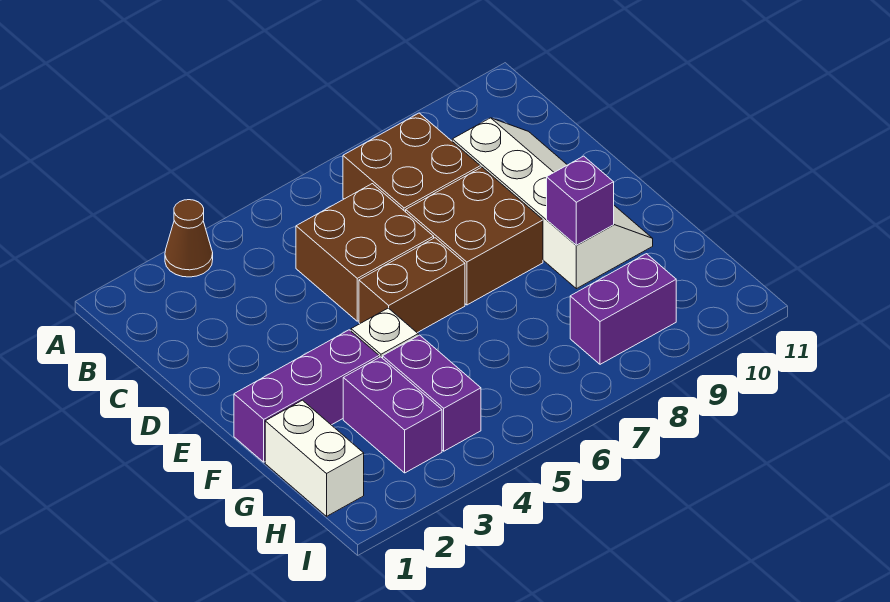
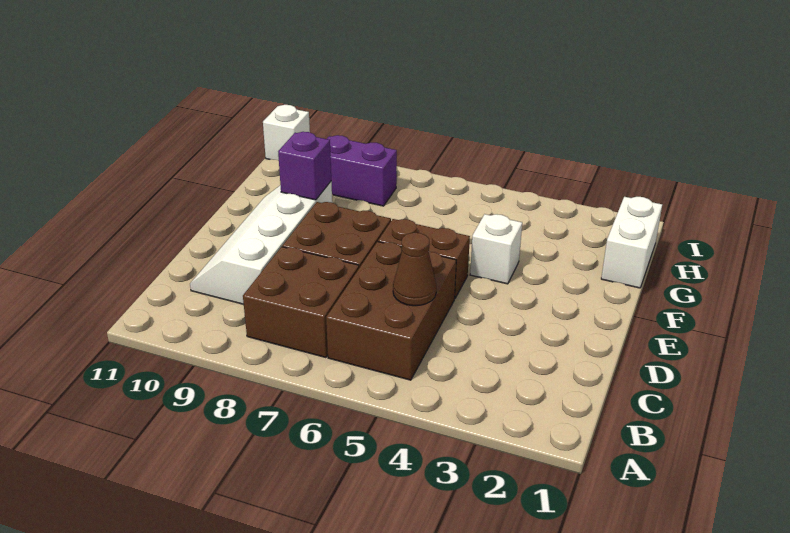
brown 1x1 cone [165,200,213,277] -> brown 1x1 cone moved to [393,233,436,306]
brown 2x2 brick [296,184,434,321] -> brown 2x3 brick [326,242,456,380]
purple 1x3 brick [234,330,379,462] -> none
purple 1x2 brick [343,357,442,473] -> none
purple 1x2 brick [383,335,481,451] -> none
none -> white 1x1 brick [263,105,310,160]

